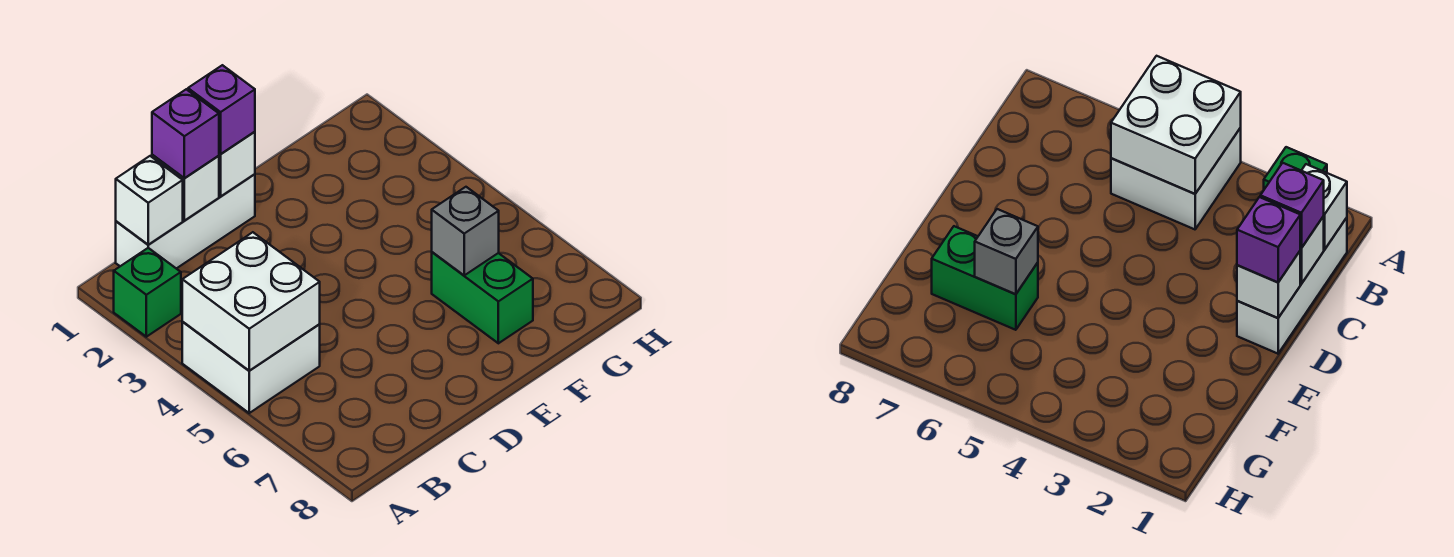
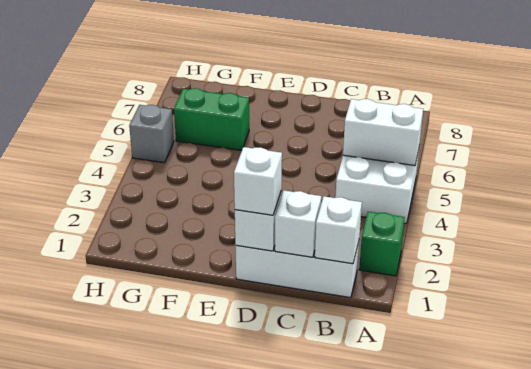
white 2x2 brick [182,232,320,371] -> white 1x2 brick [343,99,423,166]
purple 1x1 brick [152,89,219,178] -> none
purple 1x1 brick [188,65,255,154] -> white 1x1 brick [234,147,282,215]
green 1x2 brick [432,252,533,343] -> green 1x2 brick turned to [174,88,249,151]
grey 1x1 brick [432,187,499,275] -> grey 1x1 brick moved to [129,105,174,163]

